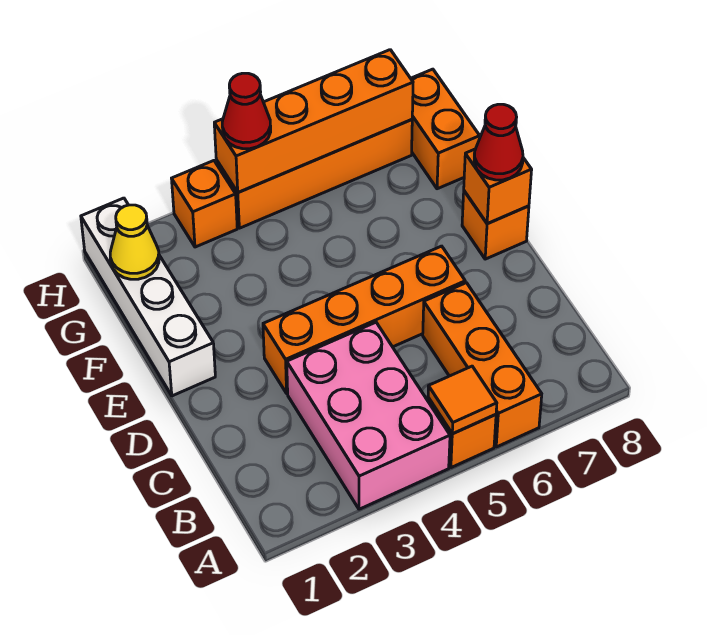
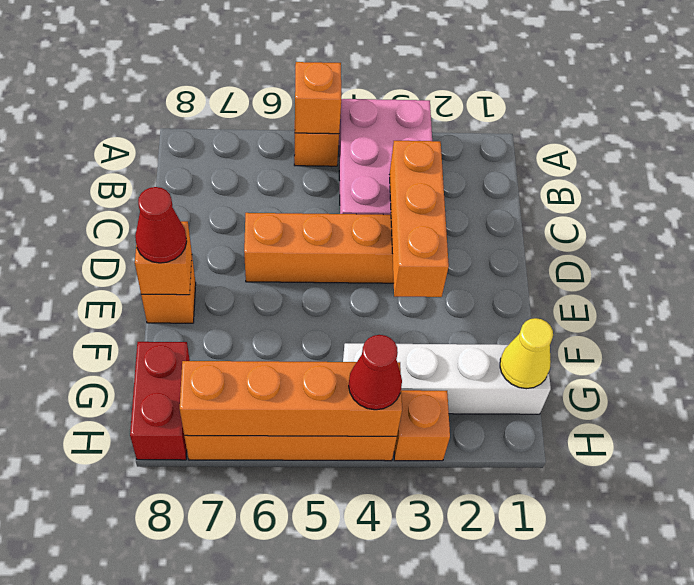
orange 1x1 tile [428,366,497,434] -> orange 1x1 brick [295,62,341,134]
orange 1x3 brick [423,283,542,447] -> orange 1x3 brick moved to [390,141,449,297]
white 1x4 brick [81,198,215,396] -> white 1x4 brick turned to [343,343,551,414]
orange 1x2 brick [411,69,480,189] -> red 1x2 brick [130,342,190,460]

